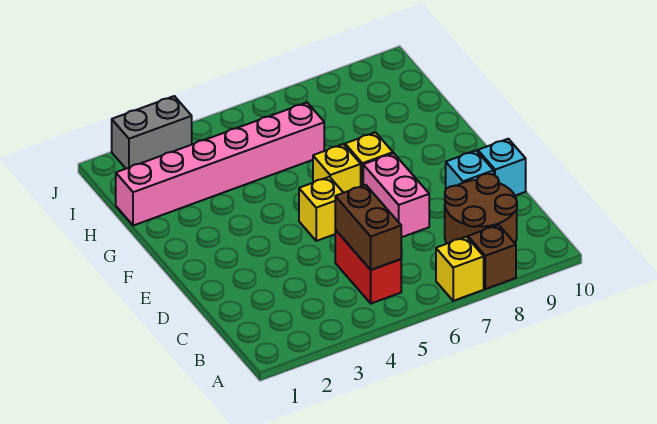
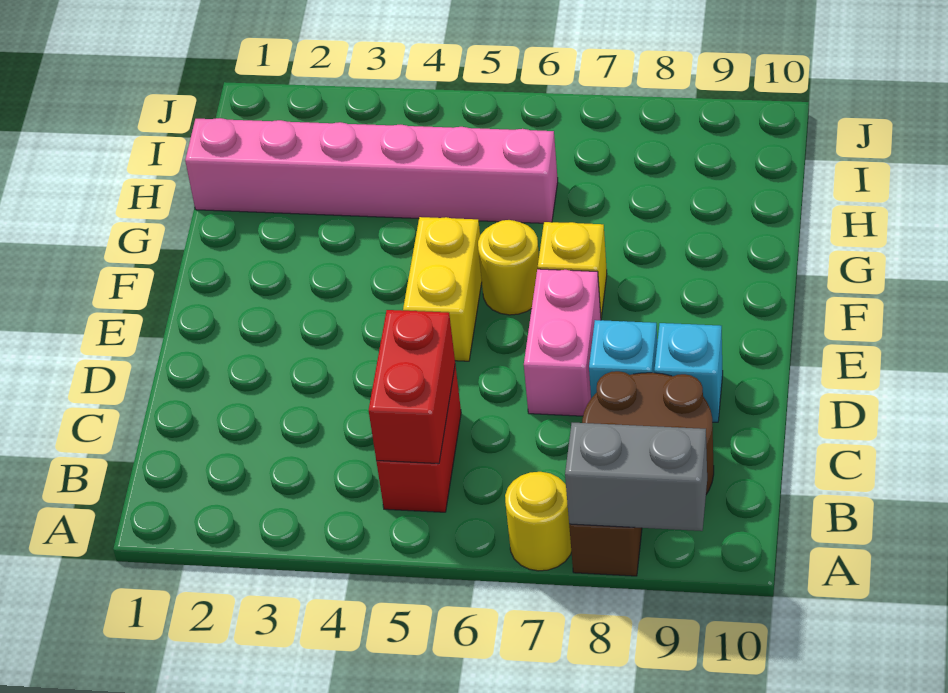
yellow 1x1 brick [436,237,484,301] -> yellow 1x1 round brick [505,472,571,571]
brown 1x2 brick [335,185,401,270] -> red 1x2 brick [369,310,455,464]
cyan 1x1 brick [478,139,526,196] -> cyan 1x1 brick moved to [589,320,657,398]
yellow 1x1 brick [299,177,343,241] -> yellow 1x2 brick [403,217,482,361]
yellow 1x1 brick [313,144,361,193] -> yellow 1x1 round brick [478,220,539,315]
grey 1x2 brick [112,96,192,169] -> grey 1x2 brick moved to [565,423,707,531]

